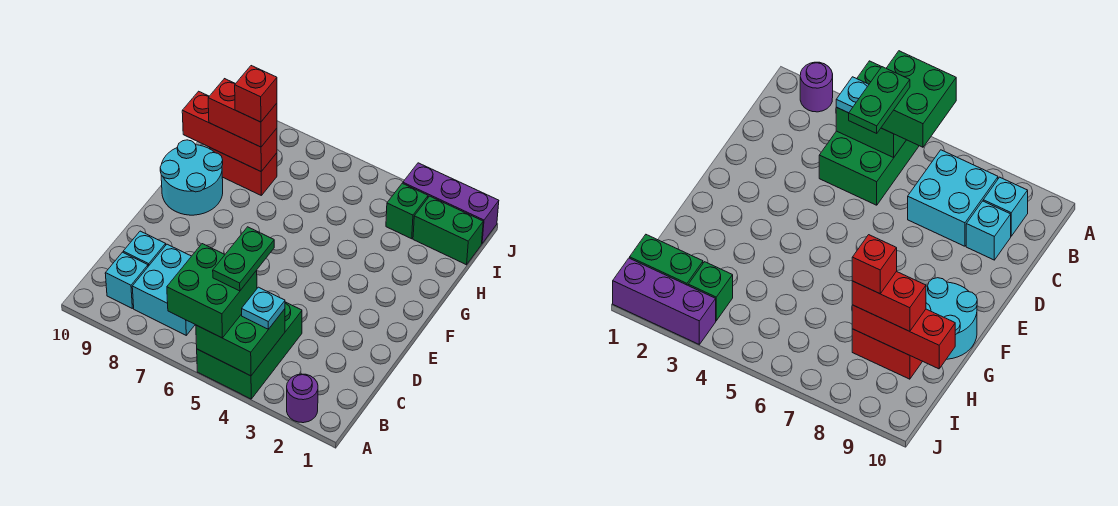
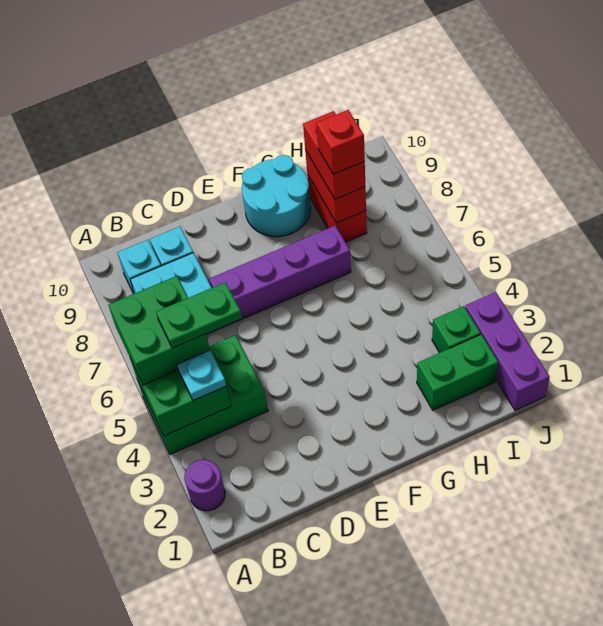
none -> purple 1x4 brick [209,226,351,325]
red 1x3 brick [182,91,277,171] -> red 1x2 brick [305,150,366,223]
green 1x2 brick [413,196,483,265] -> green 1x2 brick turned to [417,335,498,410]

